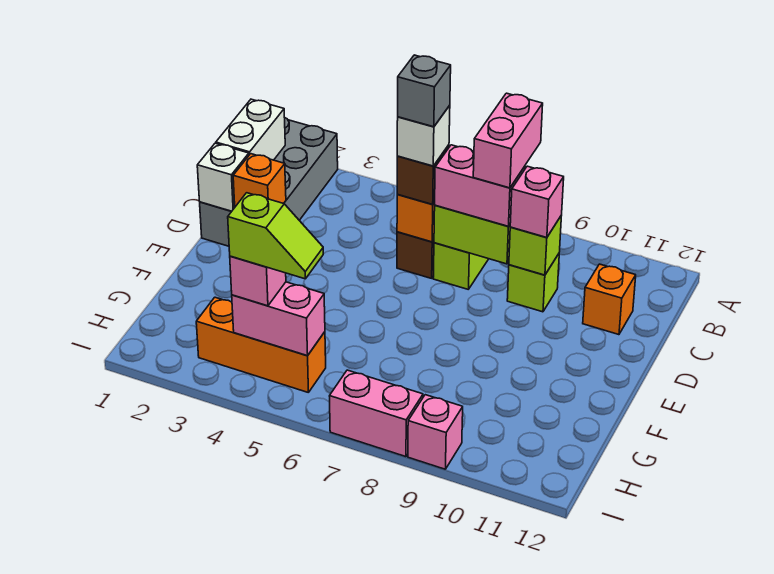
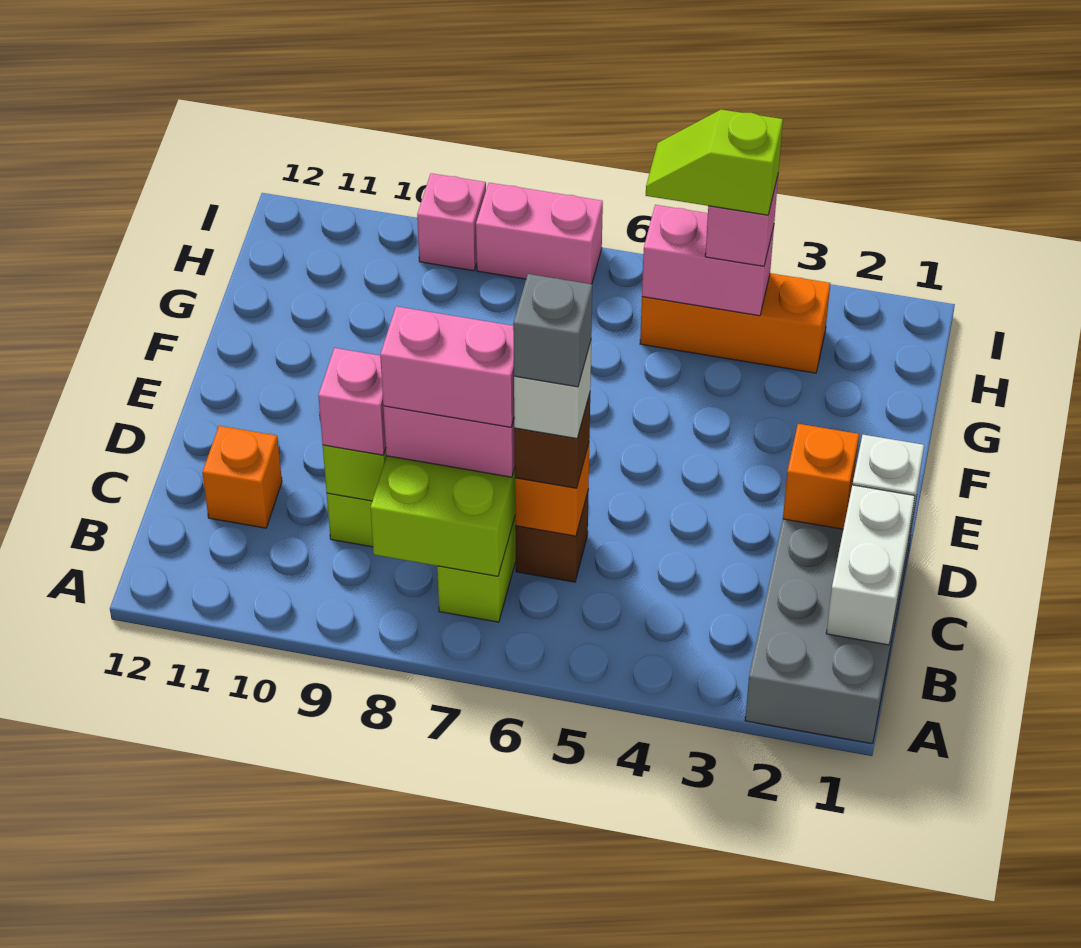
pink 1x2 brick [473,93,543,188] -> pink 1x2 brick turned to [380,306,514,427]

